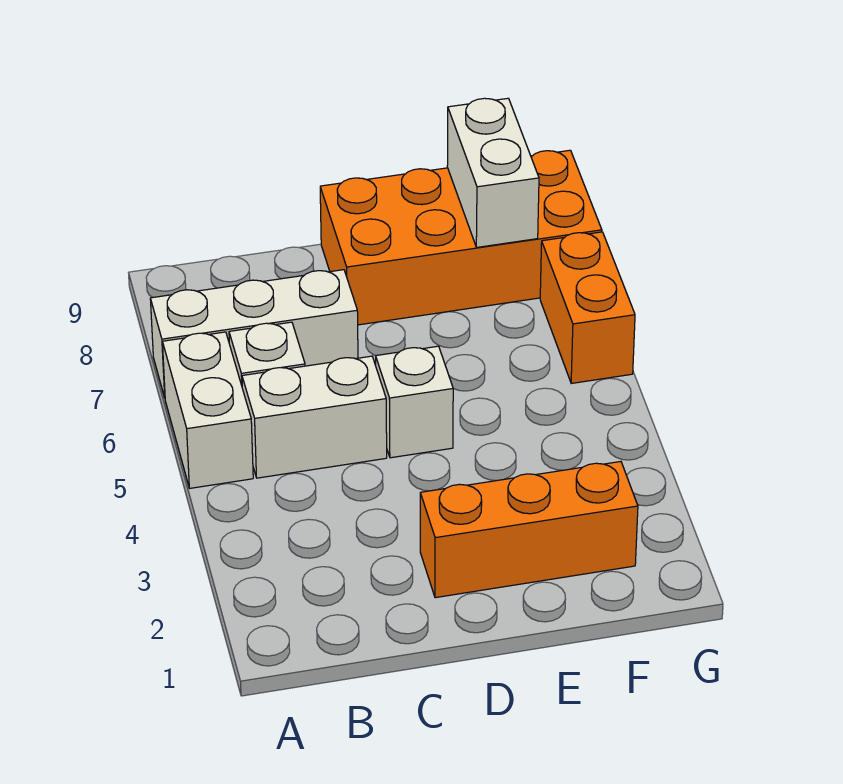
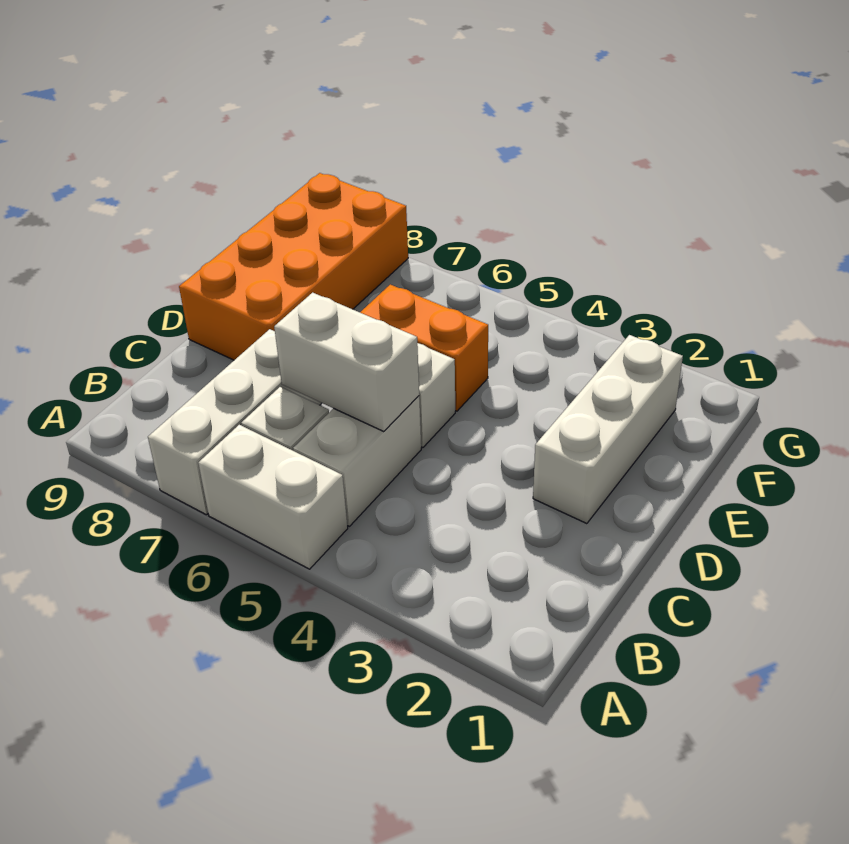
orange 1x3 brick [420,462,638,598] -> white 1x3 brick [533,335,683,524]
white 1x2 brick [447,98,539,247] -> white 1x2 brick moved to [274,293,419,431]
orange 1x2 brick [540,232,635,383] -> orange 1x2 brick moved to [360,285,488,411]

